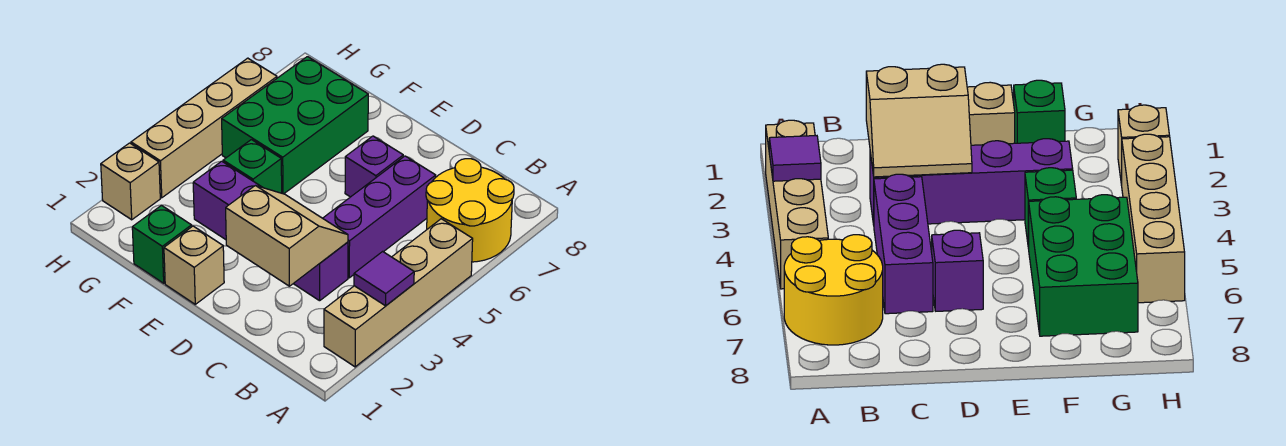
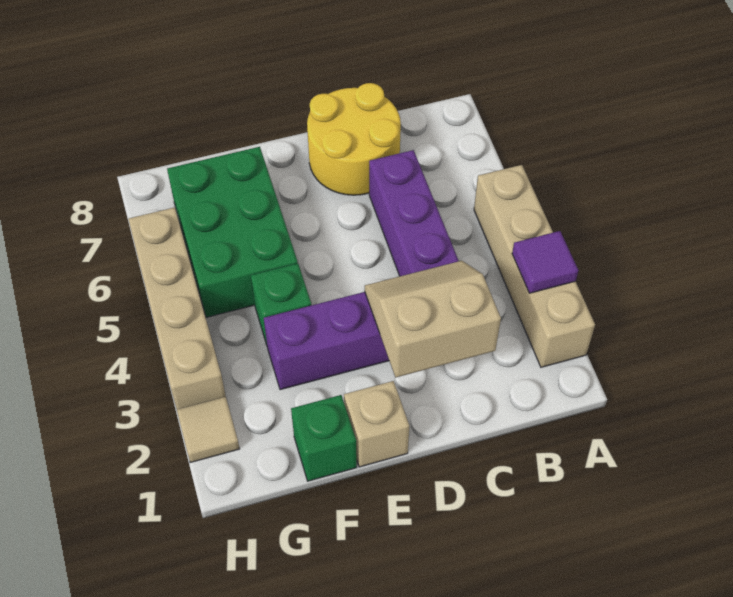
yellow 2x2 round brick [426,159,514,262] -> yellow 2x2 round brick moved to [307,83,401,195]
purple 1x1 brick [345,136,403,197] -> none
tan 1x1 brick [101,143,160,220] -> tan 1x1 tile [177,397,240,463]

